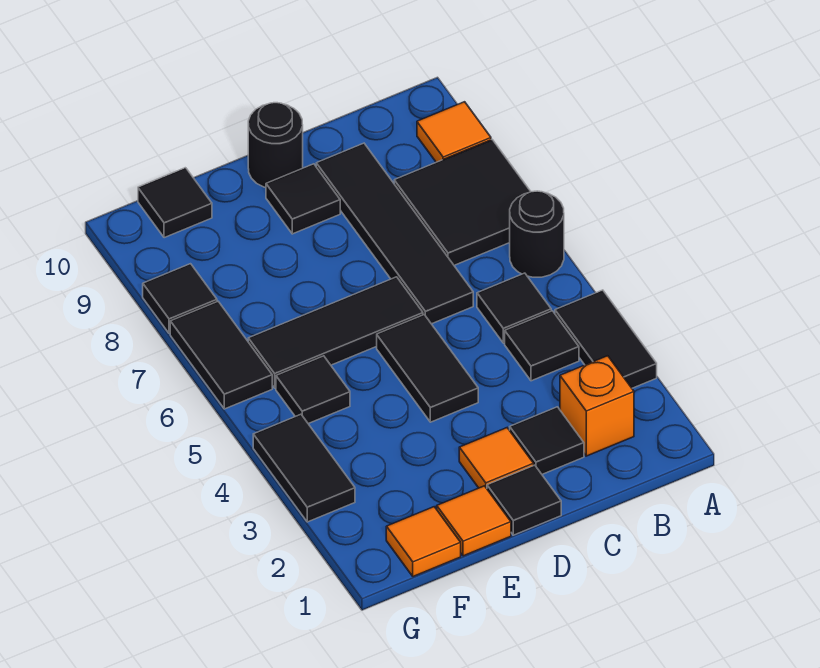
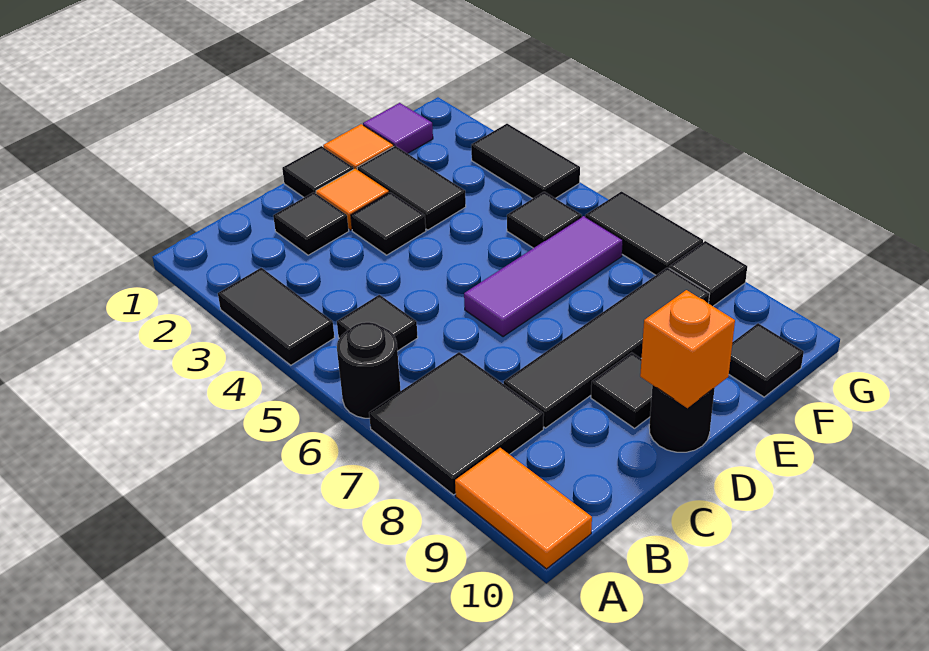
orange 1x1 tile [417,102,491,162] -> orange 1x2 tile [455,448,592,569]
orange 1x1 brick [560,356,634,456] -> orange 1x1 brick moved to [640,290,735,408]
black 1x1 tile [505,311,579,381] -> black 1x1 tile moved to [351,192,426,255]
black 1x4 tile [316,143,473,324] -> black 1x4 tile turned to [504,267,709,428]
black 1x2 tile [377,315,478,422] -> black 1x2 tile moved to [357,146,466,230]
black 1x3 tile [248,277,423,388] -> purple 1x3 tile [464,216,623,337]
orange 1x1 tile [386,507,461,577] -> purple 1x1 tile [363,103,433,154]

